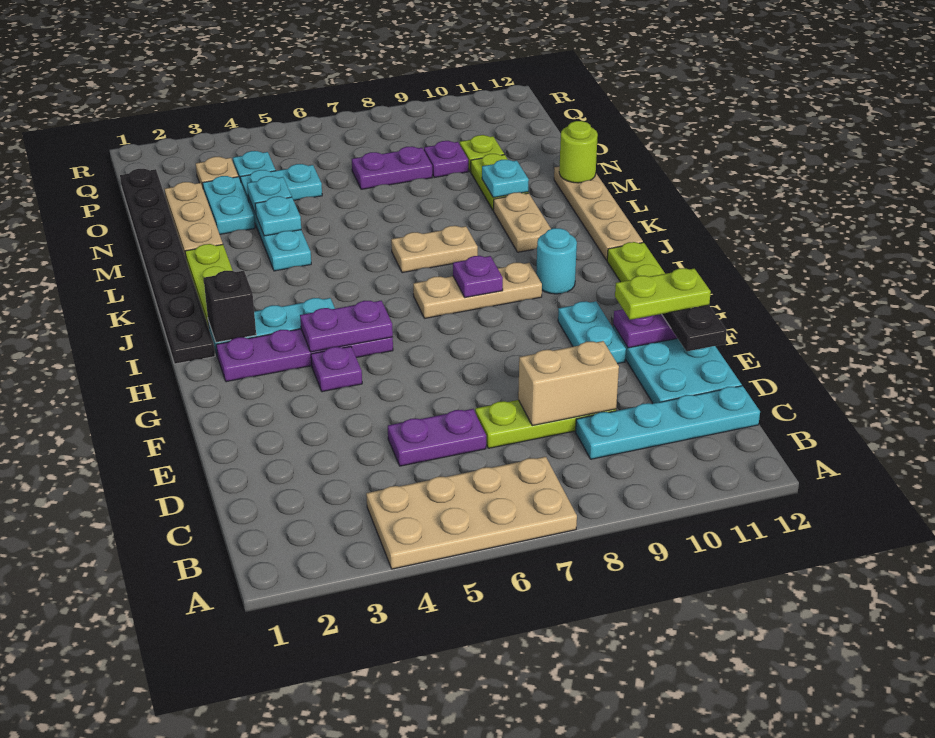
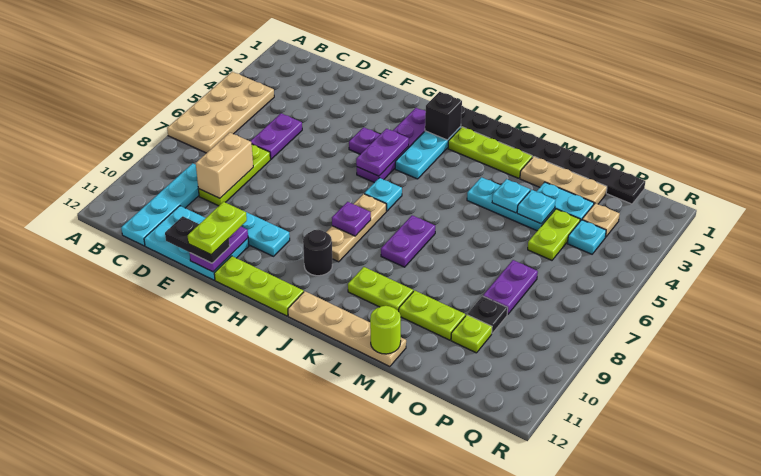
cyan 1x1 round brick [536,228,577,294] -> black 1x1 round brick [303,230,332,276]
tan 1x2 plate [391,226,478,273] -> purple 1x2 plate [381,215,435,267]
tan 1x2 plate [494,192,551,252] -> lime 1x2 plate [348,267,413,312]
cyan 1x1 plate [482,160,529,198] -> cyan 1x1 plate moved to [364,178,402,211]
cyan 1x2 plate [240,164,322,202] -> lime 1x2 plate [528,209,580,260]
purple 1x1 plate [424,141,468,178] -> black 1x1 plate [467,296,508,333]

